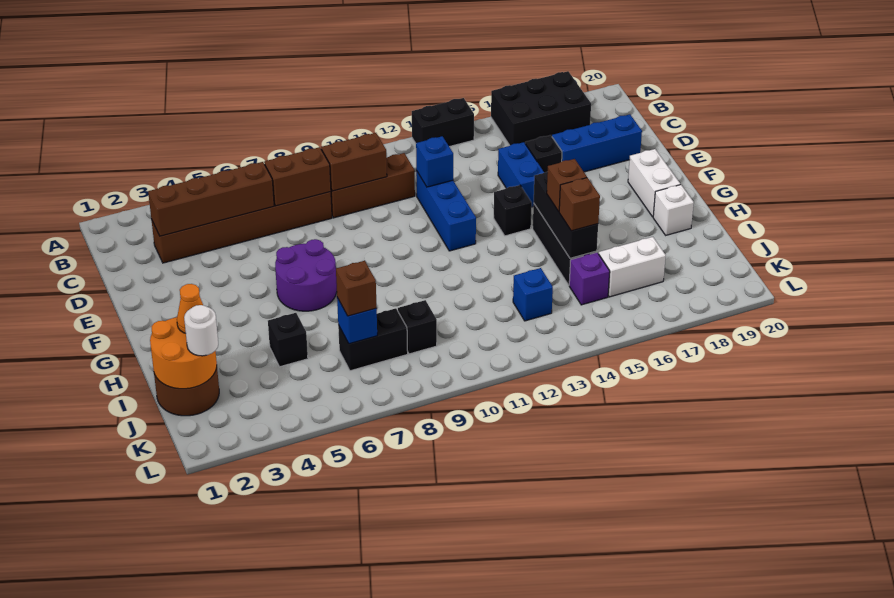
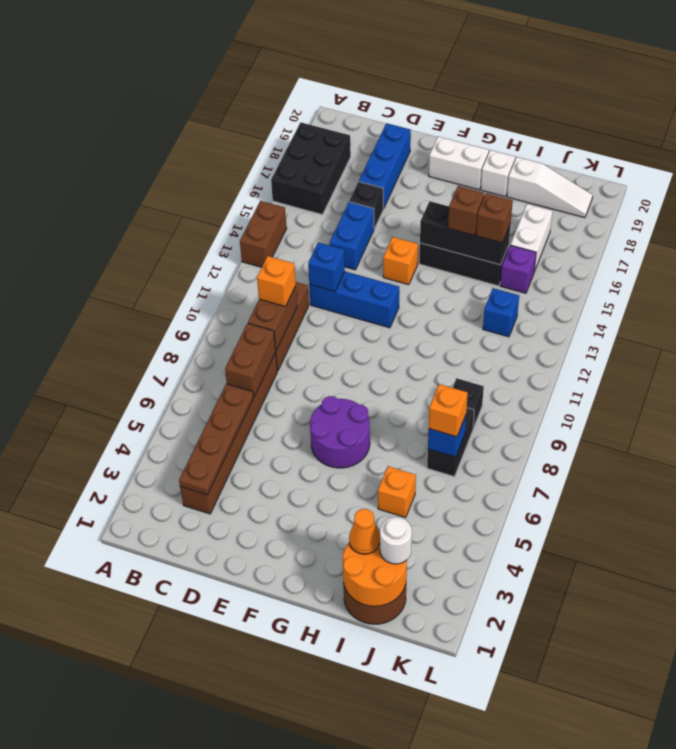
black 1x2 brick [412,98,474,147] -> brown 1x2 brick [240,201,287,267]
brown 1x4 brick [148,162,274,236] -> brown 1x4 plate [179,384,254,495]
none -> orange 1x1 brick [257,256,296,306]
blue 1x2 brick [498,142,544,207] -> blue 1x2 brick turned to [330,202,374,270]
black 1x1 brick [494,185,532,236] -> orange 1x1 brick [383,237,418,285]
black 1x1 brick [268,313,308,367] -> orange 1x1 brick [378,466,416,517]
none -> white 1x3 slope [507,157,593,218]
brown 1x1 brick [336,261,377,316] -> orange 1x1 brick [429,384,468,437]

